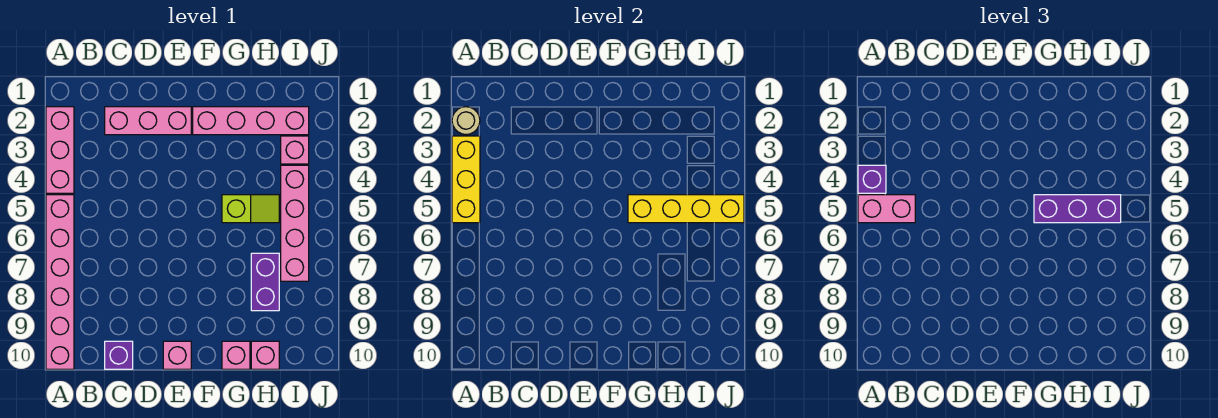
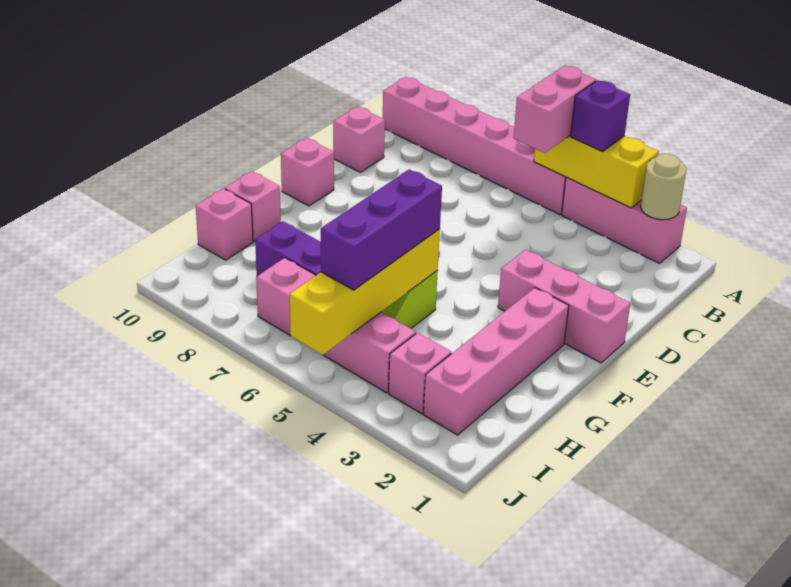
pink 1x3 brick [105,107,191,135] -> pink 1x3 brick turned to [498,250,630,363]
purple 1x1 brick [105,341,133,369] -> pink 1x1 brick [333,107,385,172]

